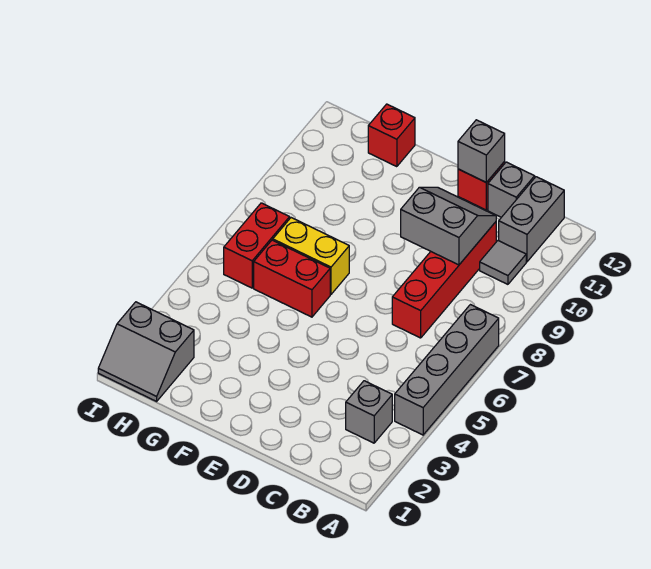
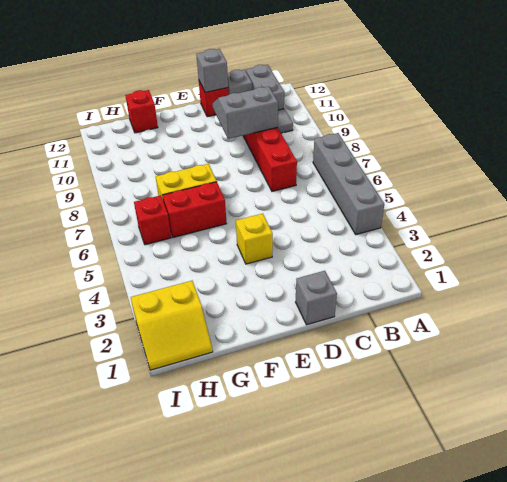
grey 1x1 brick [346,381,392,443] -> grey 1x1 brick moved to [296,271,337,325]
none -> yellow 1x1 brick [236,214,273,264]
grey 2x2 slope [98,302,194,401] -> yellow 2x2 slope [131,281,213,370]
red 1x2 brick [224,203,290,288] -> red 1x1 brick [134,195,171,245]

